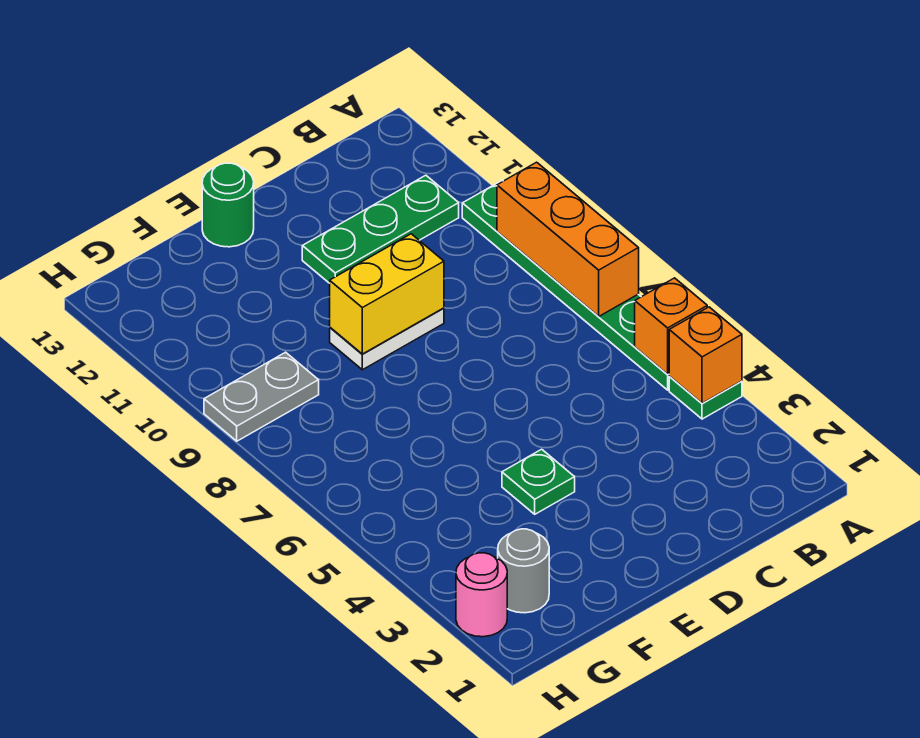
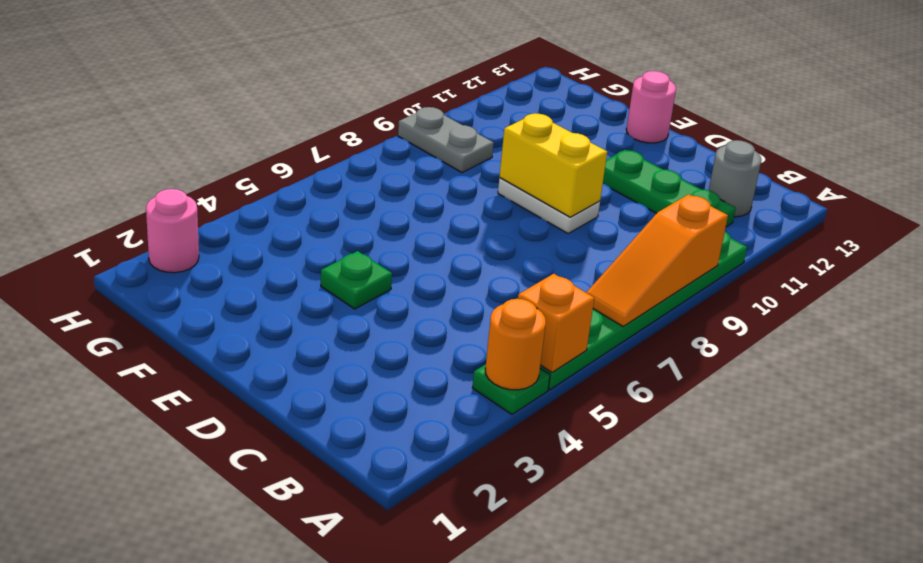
orange 1x1 brick [669,307,742,403] -> orange 1x1 round brick [485,299,546,390]
orange 1x3 brick [497,162,639,316] -> orange 1x3 slope [586,194,728,327]
green 1x1 round brick [202,163,254,247] -> pink 1x1 round brick [626,71,676,143]
grey 1x1 round brick [498,529,549,613] -> grey 1x1 round brick moved to [709,140,762,217]

